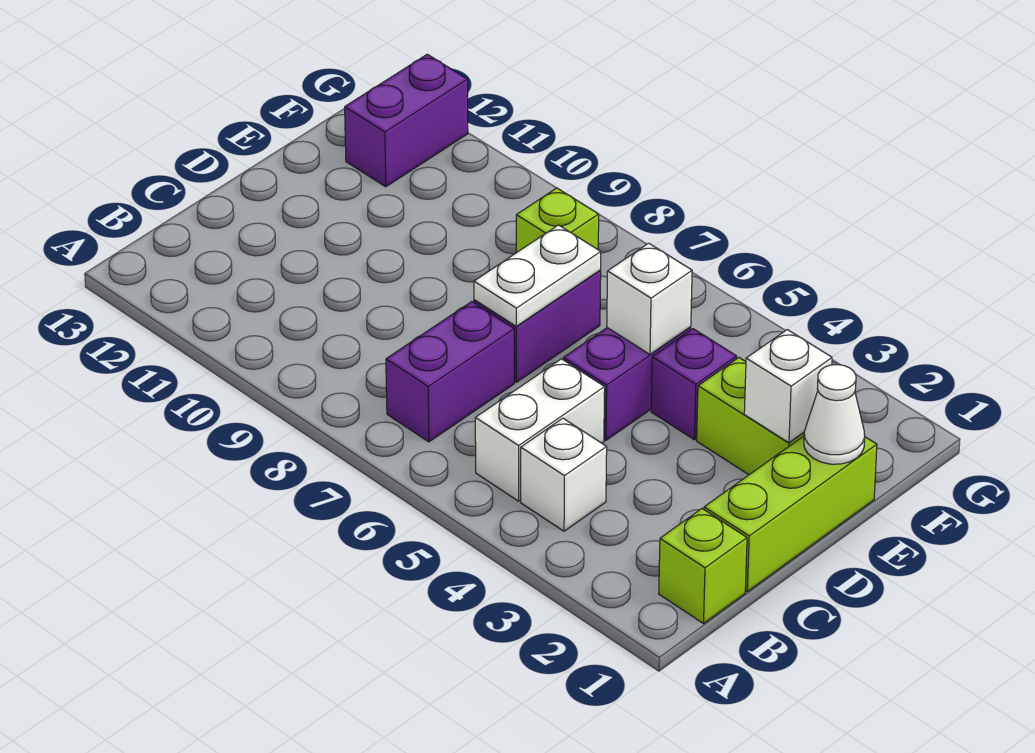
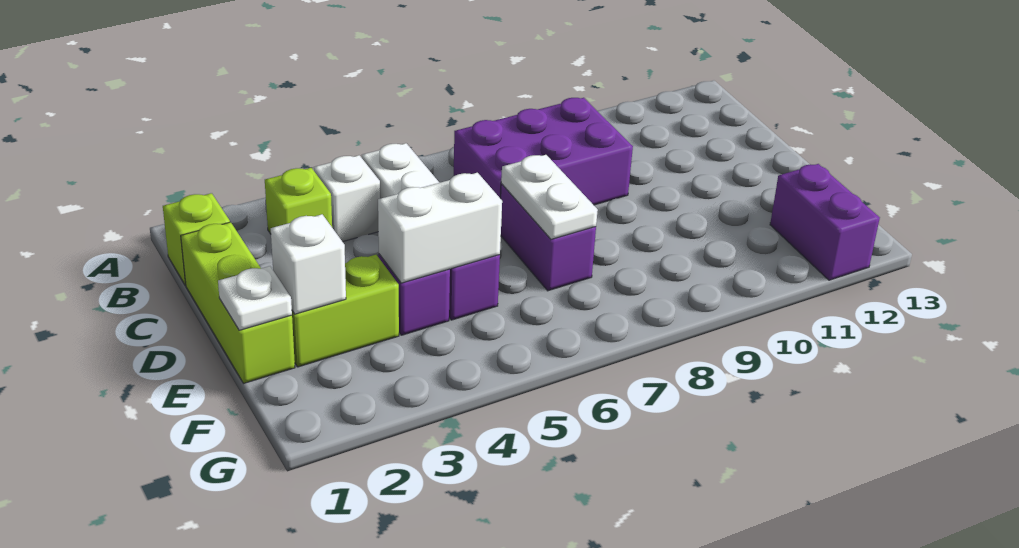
purple 1x2 brick [386,302,514,442] -> purple 2x3 brick [454,98,633,205]
white 1x1 cone [804,365,865,464] -> white 1x1 plate [218,266,292,330]
white 1x1 brick [607,243,692,354] -> white 1x2 brick [378,173,502,283]
lime 1x1 brick [516,188,599,253] -> lime 1x1 brick moved to [265,168,332,234]

